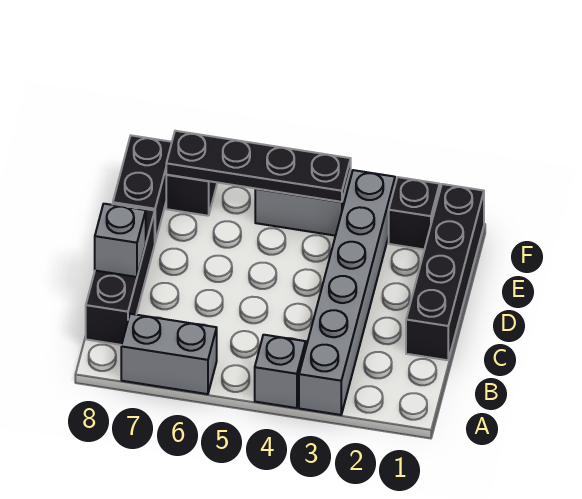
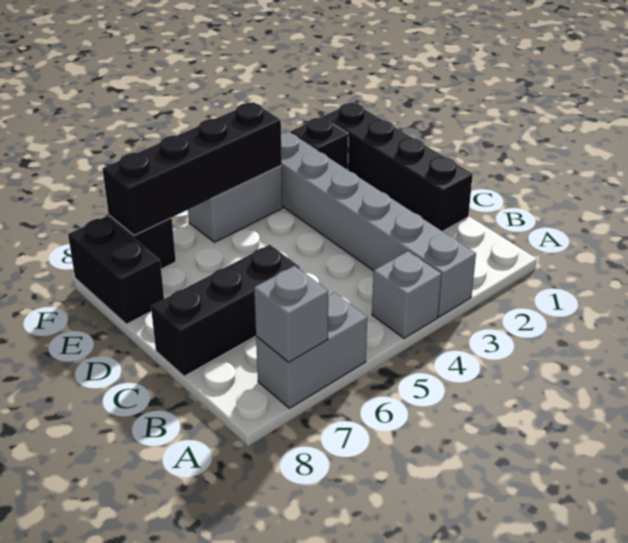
black 1x3 brick [86,204,155,345] -> black 1x3 brick turned to [151,245,300,376]
grey 1x1 brick [95,204,146,277] -> grey 1x1 brick moved to [254,266,328,362]
black 1x4 plate [166,131,351,202] -> black 1x4 brick [102,102,282,235]

